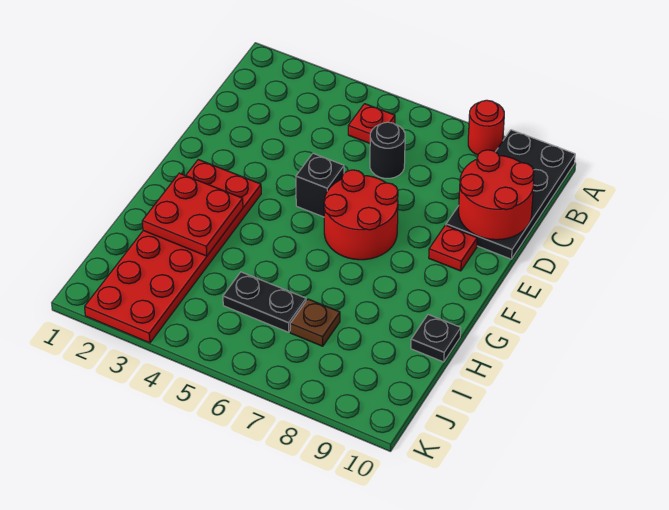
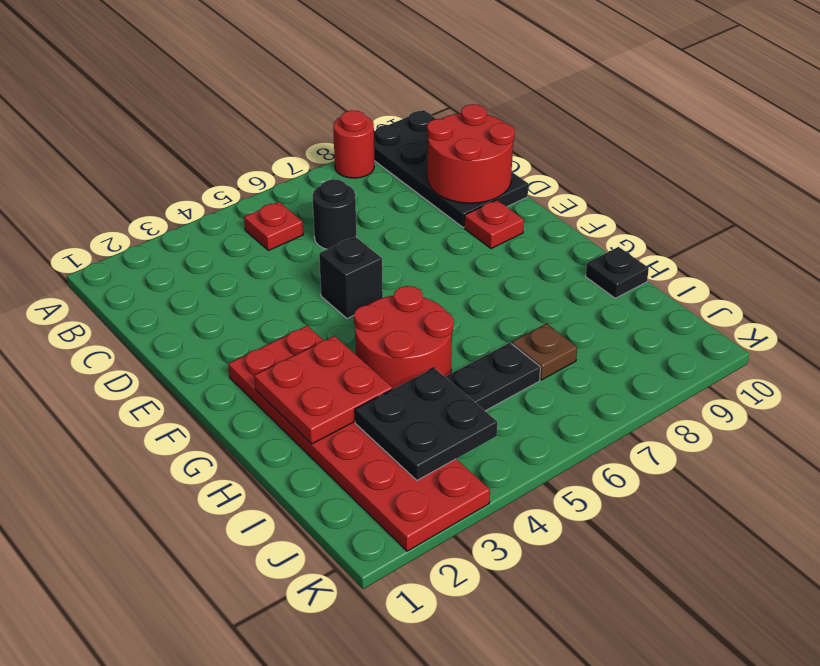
red 2x2 round brick [324,170,398,260] -> red 2x2 round brick moved to [354,286,454,389]
none -> black 2x2 plate [355,368,497,480]

